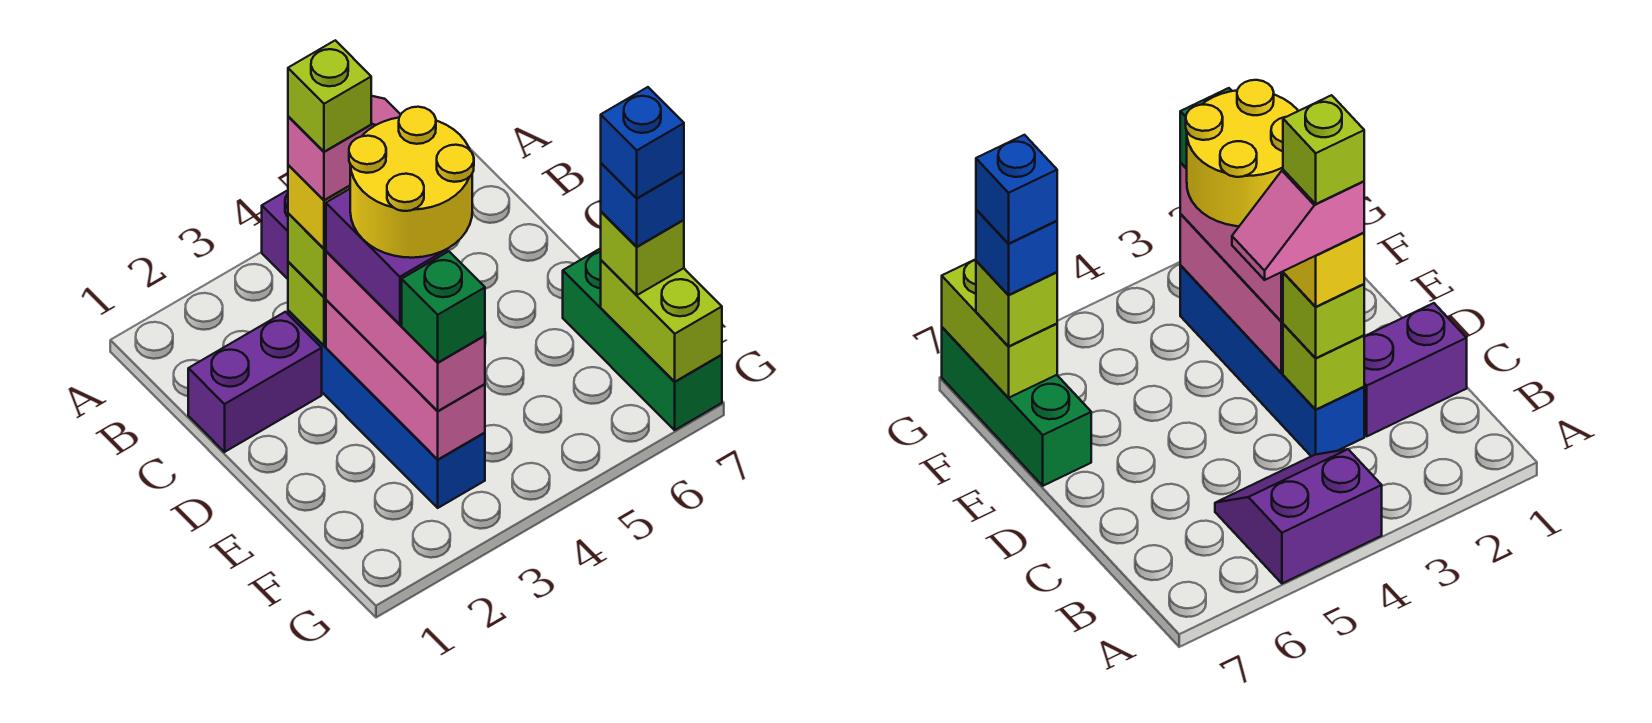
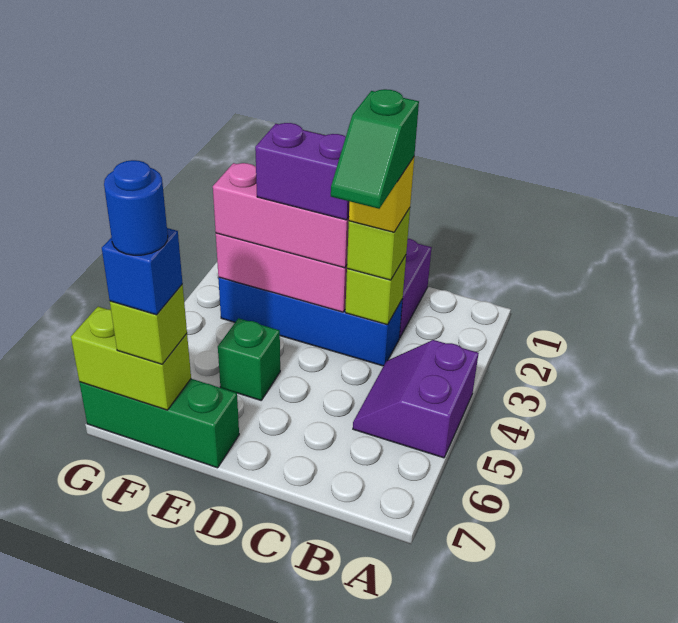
pink 1x2 slope [288,96,401,200] -> green 1x2 slope [331,89,419,209]
lime 1x1 brick [288,40,371,152] -> none
yellow 2x2 round brick [349,107,474,258] -> none
green 1x1 brick [402,251,485,363] -> green 1x1 brick moved to [218,318,280,400]
blue 1x1 brick [601,87,684,198] -> blue 1x1 round brick [104,160,168,255]

